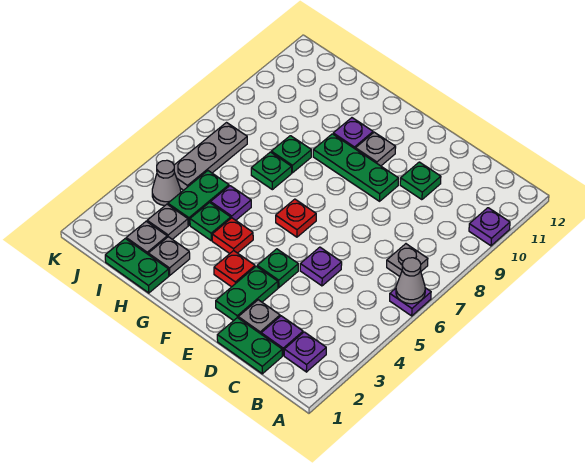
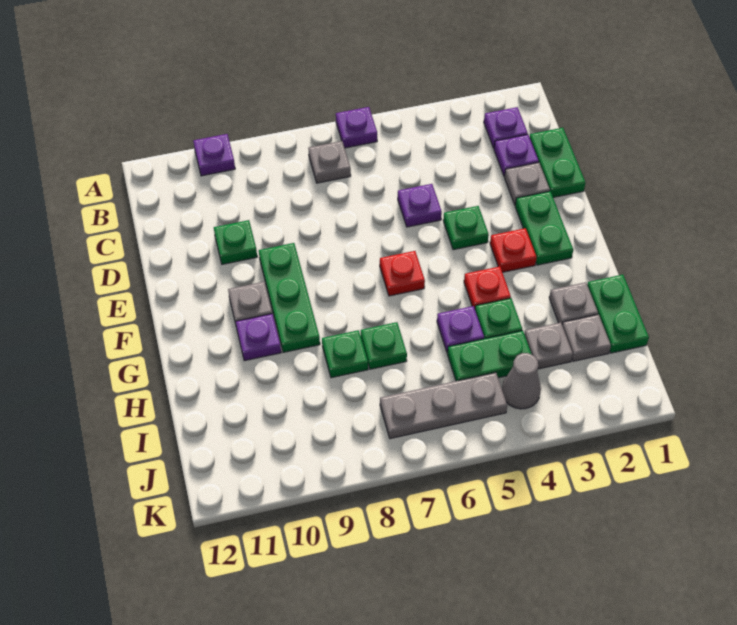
grey 1x1 cone [396,258,425,304] -> none
green 1x2 plate [216,266,278,321] -> green 1x2 plate turned to [515,191,573,265]

